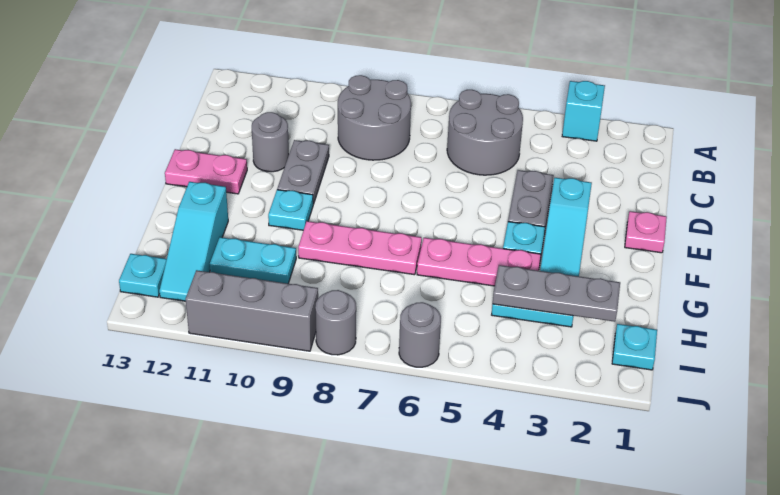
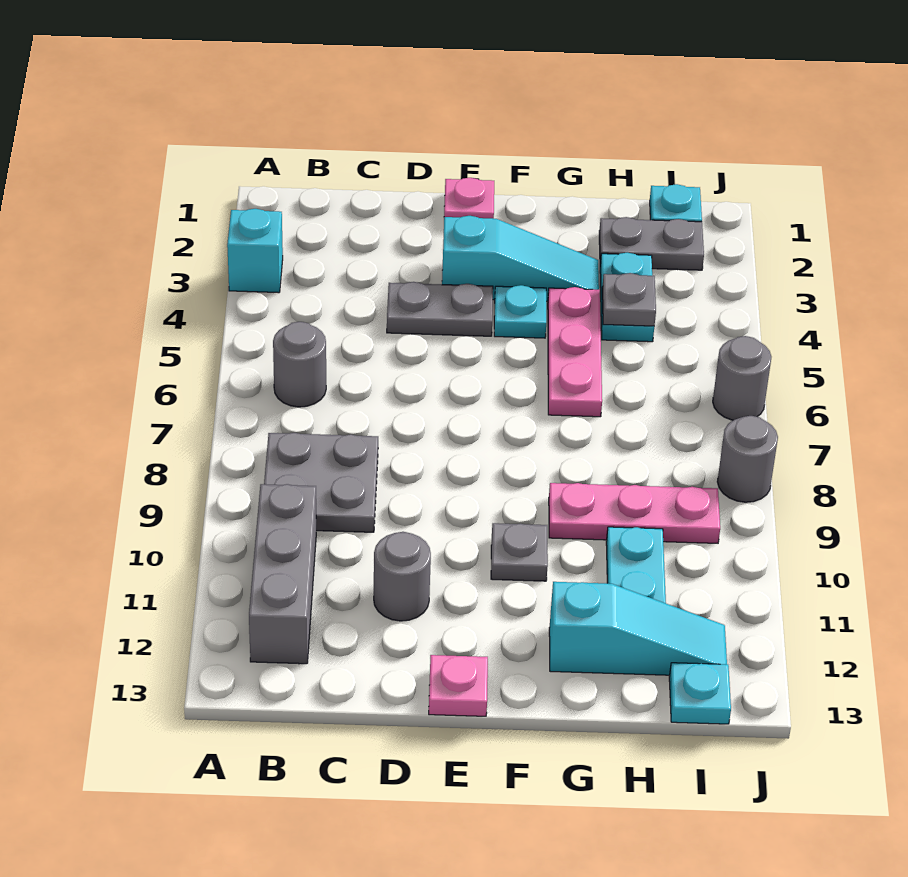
grey 2x2 round brick [447,90,523,175] -> grey 1x1 round brick [273,322,326,407]
grey 2x2 round brick [338,75,411,160] -> grey 2x2 plate [264,433,378,532]
grey 1x2 plate [277,140,329,204] -> grey 1x2 plate moved to [599,217,704,270]
pink 1x2 plate [165,149,247,194] -> pink 1x1 plate [429,655,488,716]
cyan 1x1 plate [268,190,313,230] -> grey 1x1 plate [491,523,548,581]
pink 1x3 plate [298,221,422,275] -> pink 1x3 plate turned to [549,483,720,543]
grey 1x3 plate [493,265,620,322] -> grey 1x1 plate [602,273,656,326]
grey 1x3 brick [186,270,318,351] -> grey 1x3 brick moved to [249,484,316,664]

